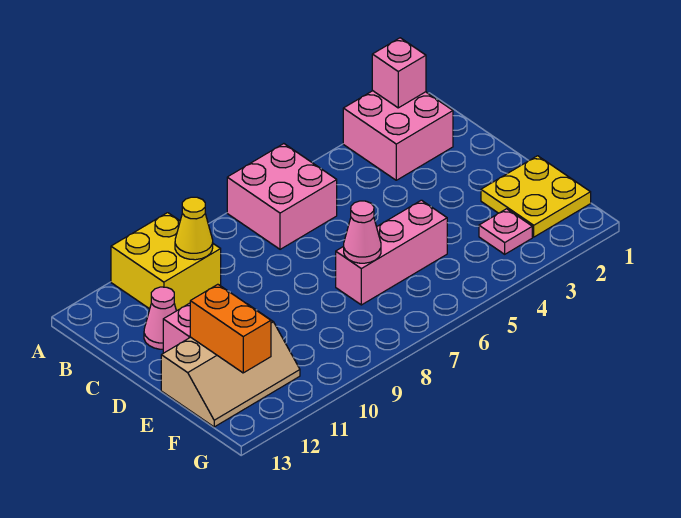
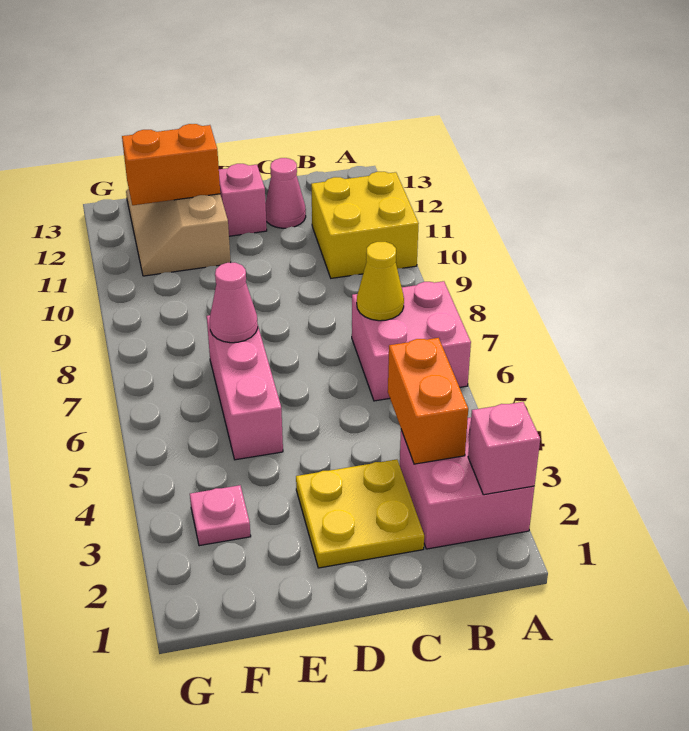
none -> orange 1x2 brick [388,338,468,464]
yellow 1x1 cone [175,197,213,260] -> yellow 1x1 cone moved to [357,242,404,321]
yellow 2x2 plate [481,156,591,237] -> yellow 2x2 plate moved to [296,459,424,568]

